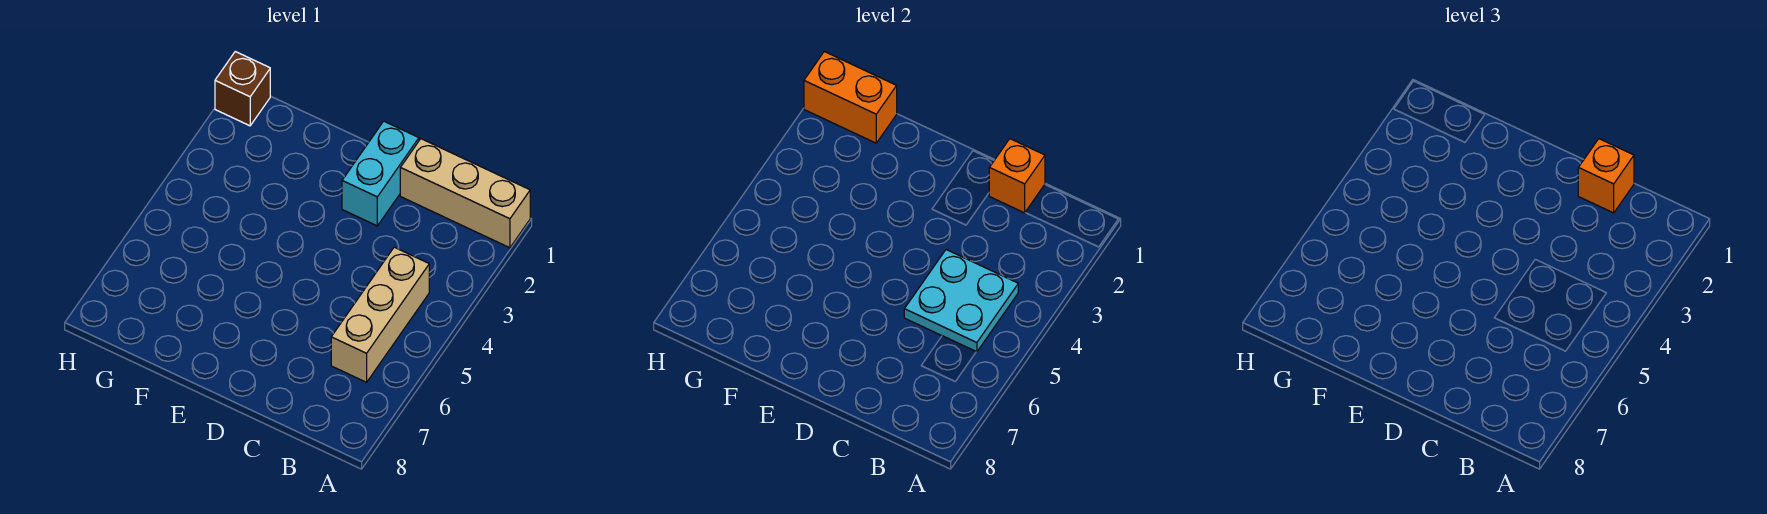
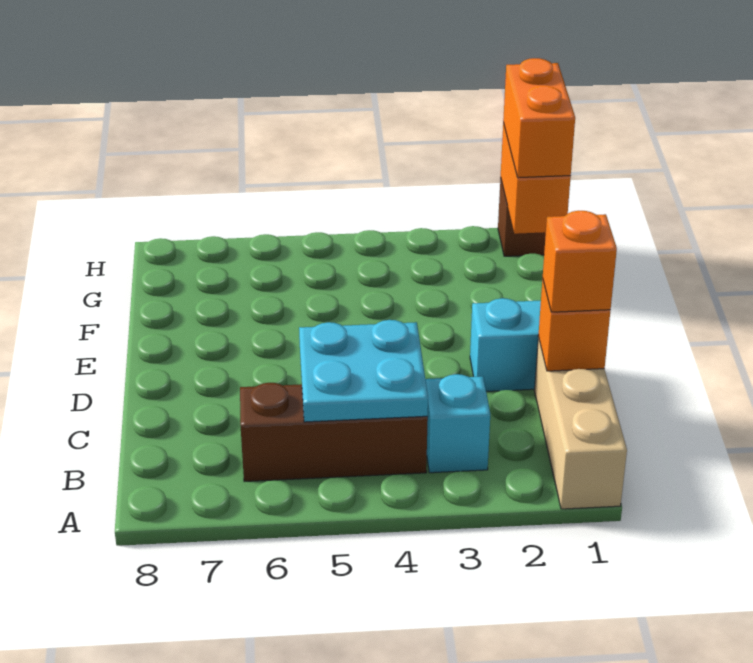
none -> cyan 1x1 brick [425,374,490,473]
tan 1x3 brick [331,247,429,382] -> brown 1x3 brick [240,383,428,482]
none -> orange 1x2 brick [503,58,575,178]

